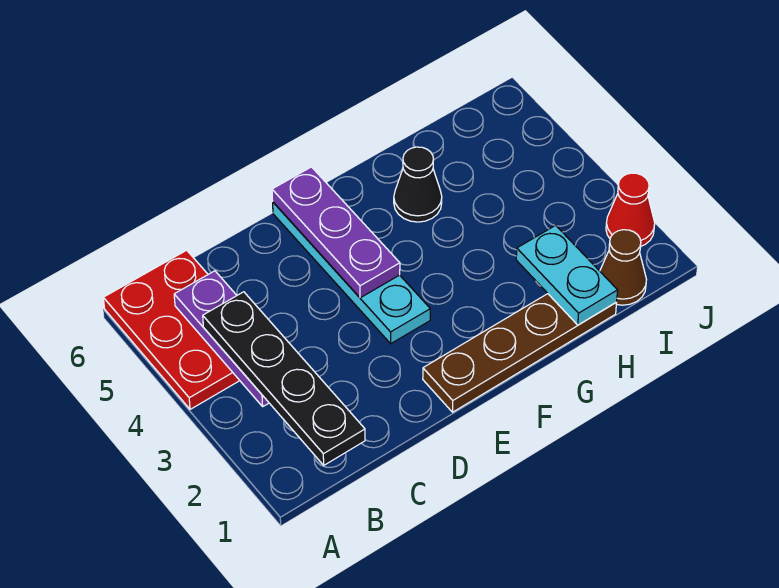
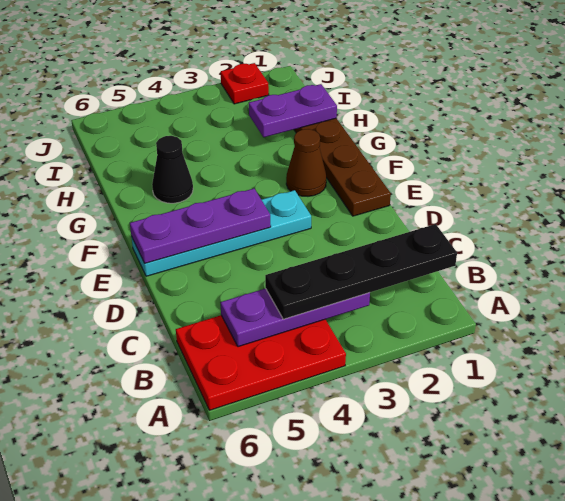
cyan 1x2 plate [516,225,618,325] -> purple 1x2 plate [249,84,337,137]
brown 1x1 cone [600,230,647,305] -> brown 1x1 cone moved to [286,129,326,196]
red 1x1 cone [606,173,655,246] -> red 1x1 plate [221,63,269,104]

